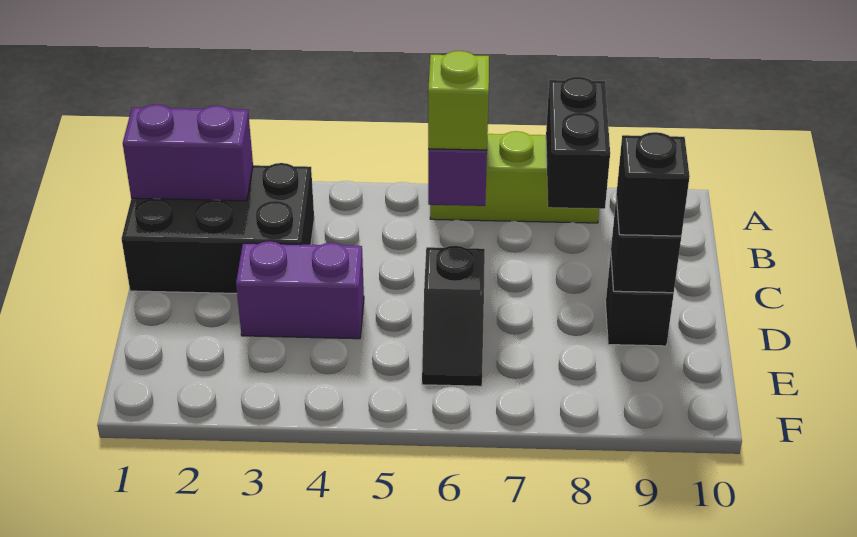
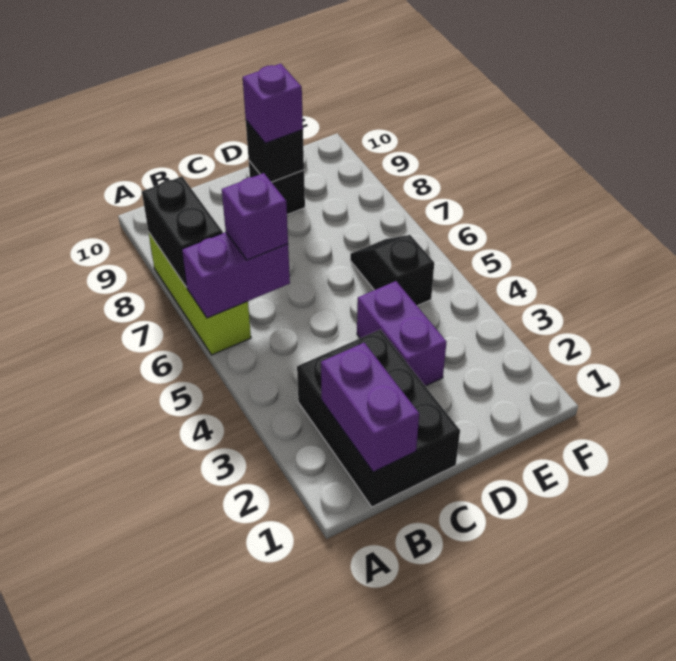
black 1x2 brick [546,77,610,209] -> black 1x2 brick turned to [142,177,223,287]
lime 1x1 brick [428,51,489,150] -> purple 1x1 brick [222,173,288,260]
black 1x2 slope [422,246,485,386] -> black 1x2 slope turned to [350,235,434,306]
black 1x1 brick [616,132,690,236] -> purple 1x1 brick [243,64,303,143]

